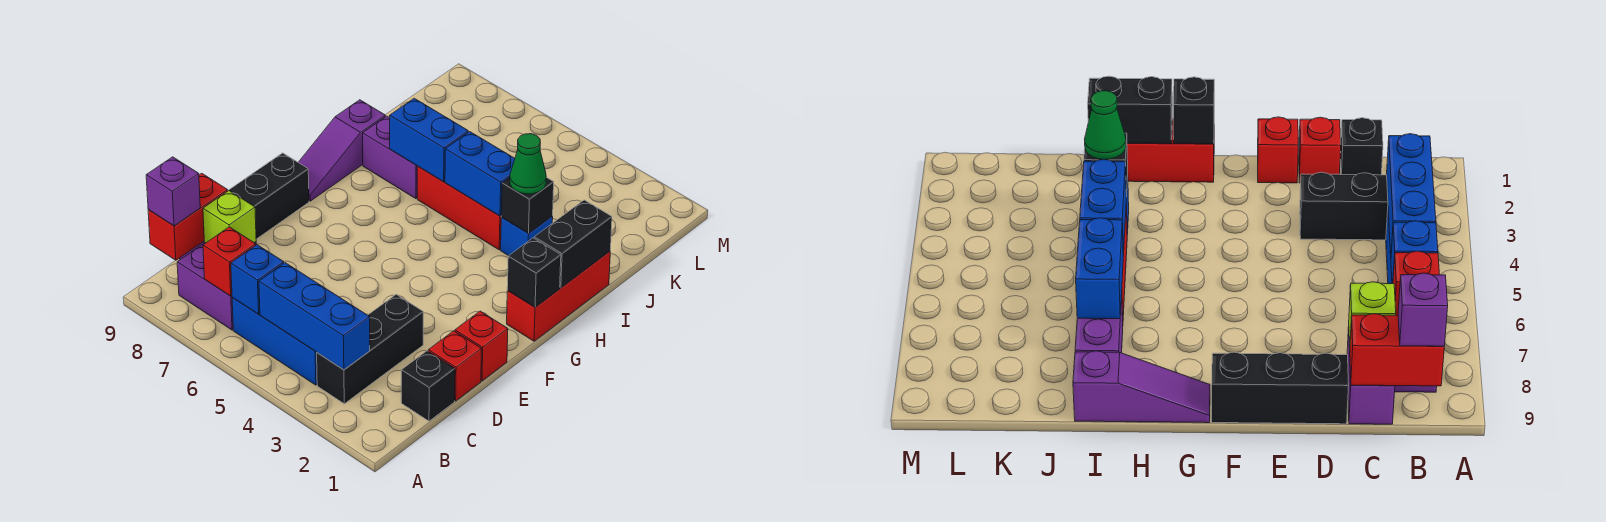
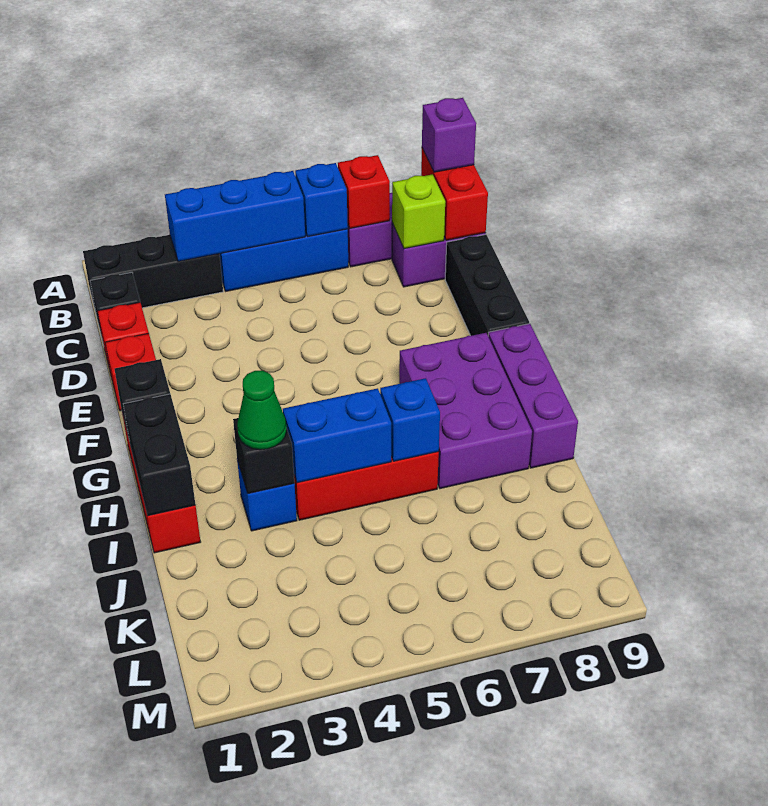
black 1x3 brick [317,294,423,404] -> black 1x3 brick turned to [83,235,223,312]
purple 1x3 slope [298,100,385,201] -> purple 1x3 brick [488,324,578,468]
blue 1x2 brick [390,98,468,182] -> blue 1x1 brick [380,378,440,461]
purple 1x2 brick [363,116,417,199] -> purple 2x3 brick [399,333,532,489]

